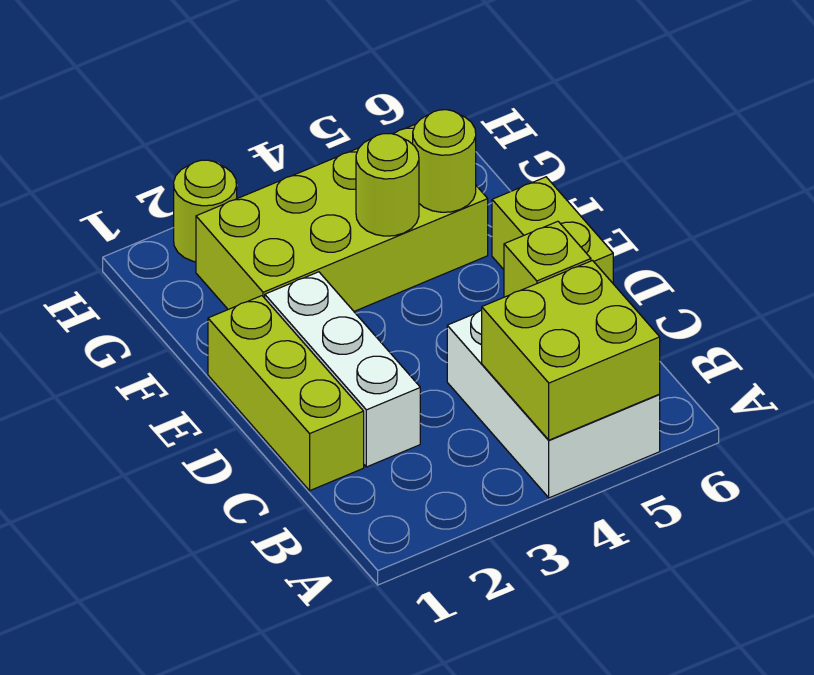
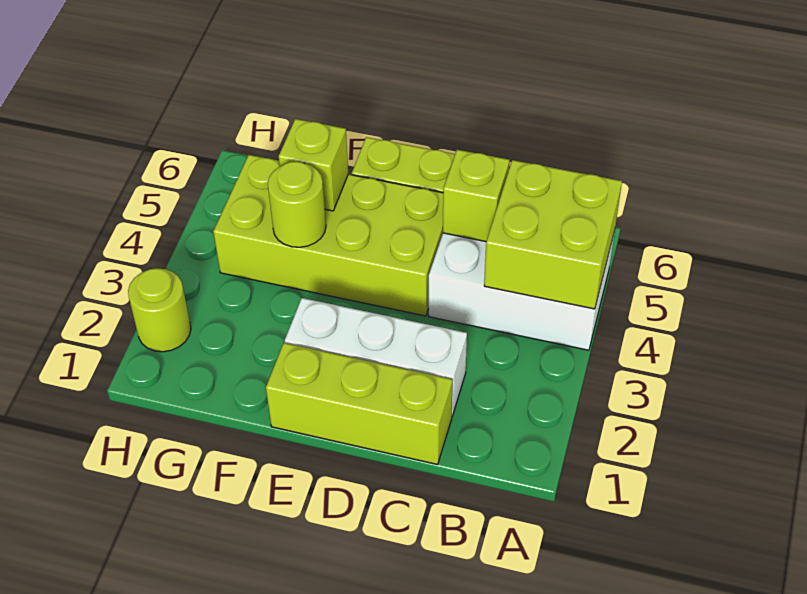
lime 2x4 brick [196,124,488,311] -> lime 2x4 brick turned to [213,155,443,316]
lime 1x1 round brick [413,110,476,212] -> lime 1x1 brick [279,119,348,211]

